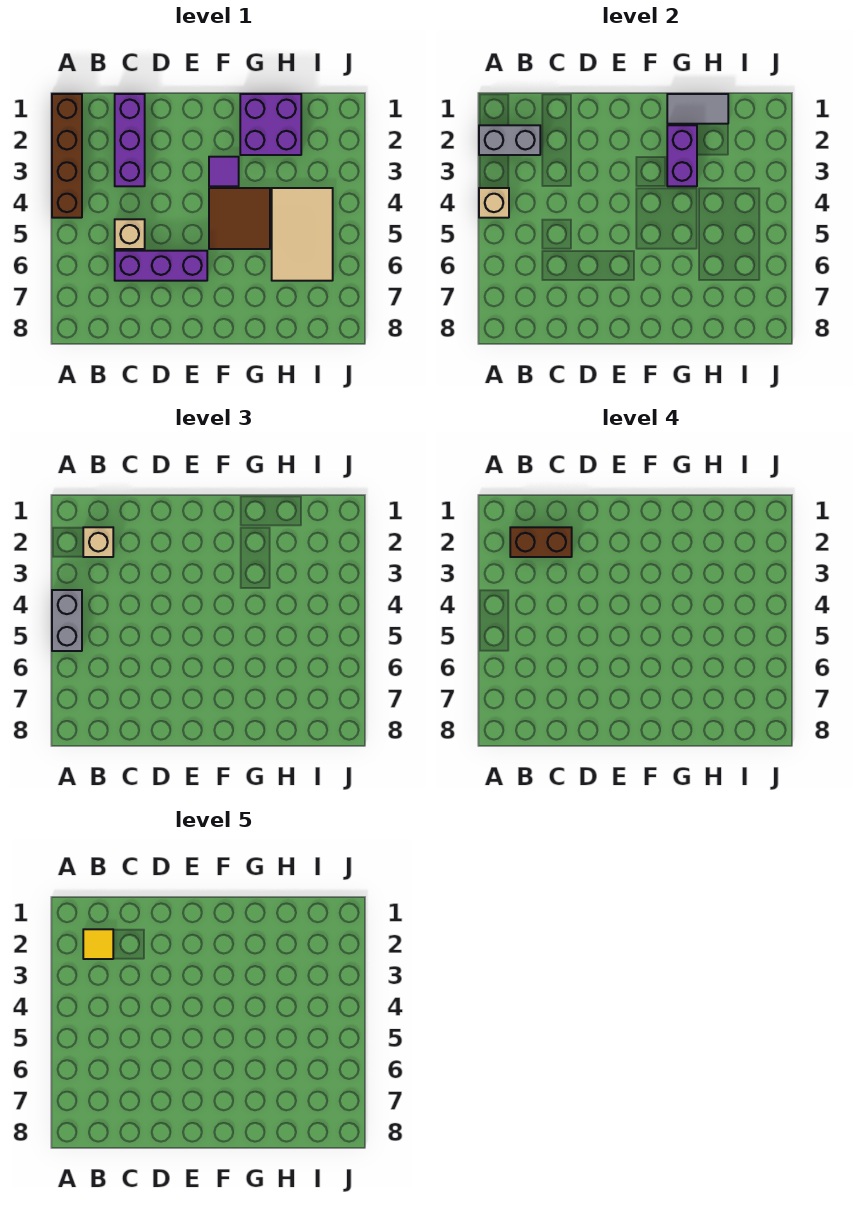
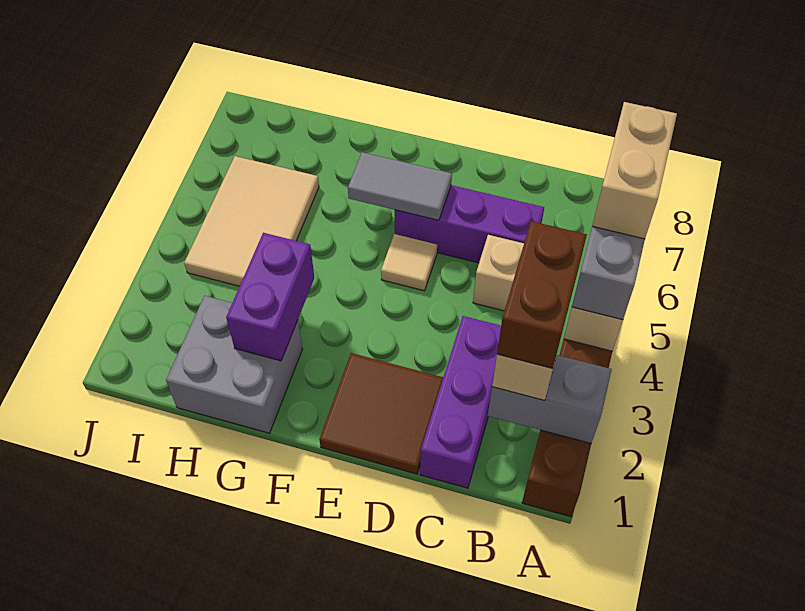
none -> tan 1x2 brick [592,102,677,239]
brown 1x2 brick [510,527,572,557] -> brown 1x2 brick turned to [497,221,587,369]
yellow 1x1 tile [83,929,113,959] -> none
none -> tan 1x1 tile [381,234,437,291]
purple 1x1 tile [209,157,239,186] -> none
brown 2x2 tile [209,188,270,249] -> brown 2x2 tile moved to [319,353,443,474]
purple 2x2 brick [240,94,301,155] -> grey 2x2 brick [166,296,302,433]
grey 1x2 tile [667,94,728,124] -> grey 1x2 tile moved to [348,152,452,220]

